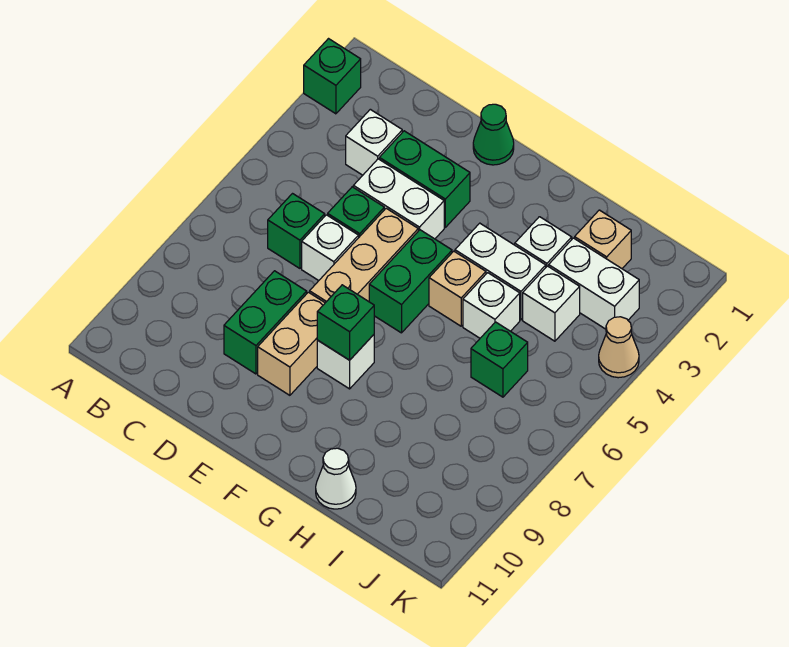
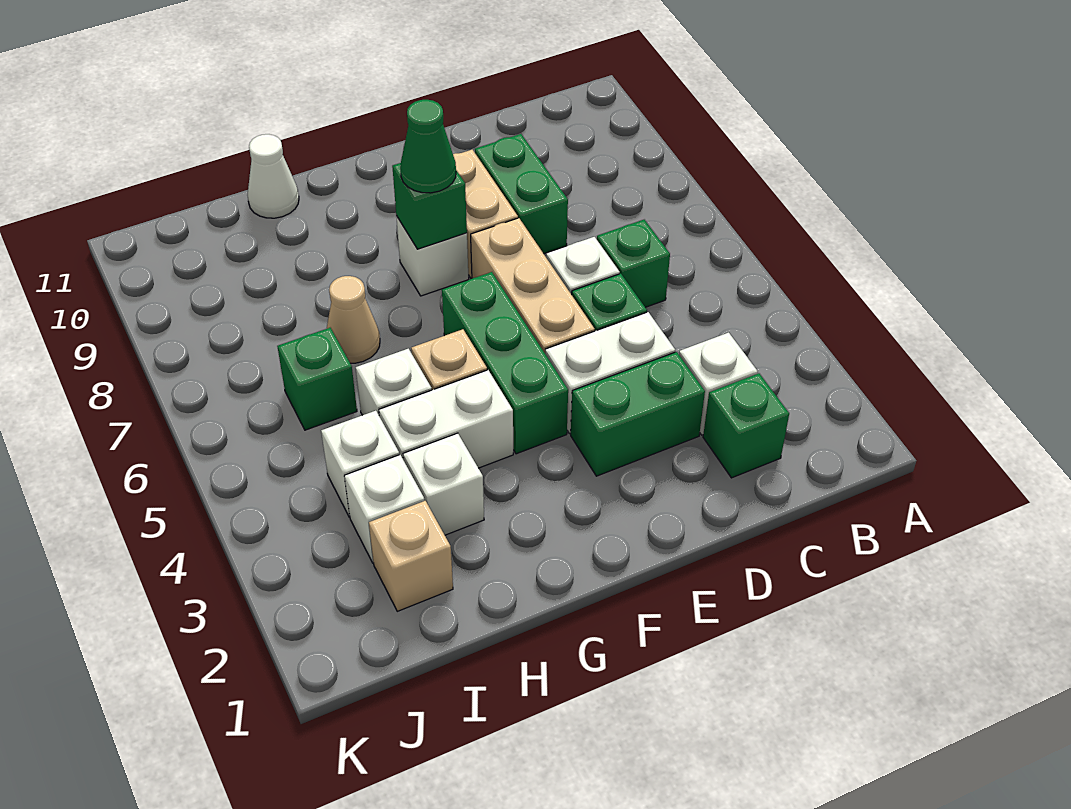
green 1x1 brick [304,39,361,114] -> green 1x1 brick moved to [703,373,789,478]
green 1x1 cone [473,104,514,165] -> green 1x1 cone moved to [400,100,456,193]
green 1x2 brick [369,230,452,333] -> green 1x3 brick [442,272,568,454]
white 1x2 brick [549,238,639,329] -> white 1x1 brick [344,455,425,563]
tan 1x1 cone [599,317,639,378] -> tan 1x1 cone moved to [327,276,380,363]

